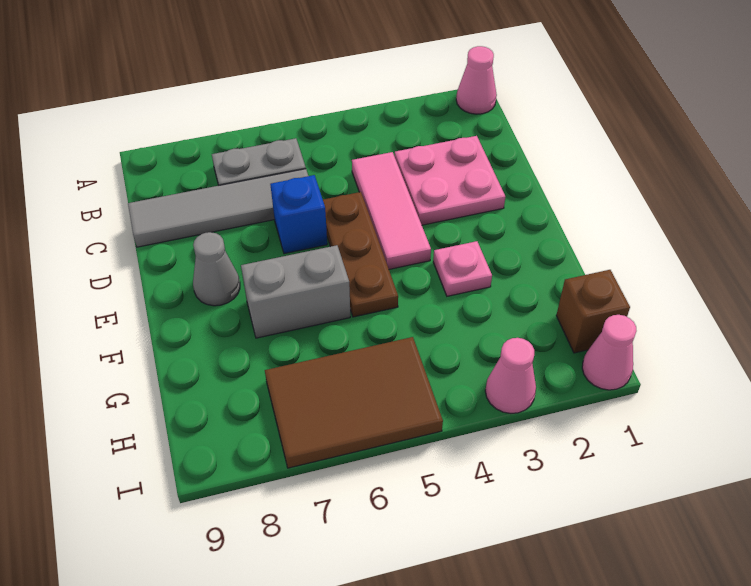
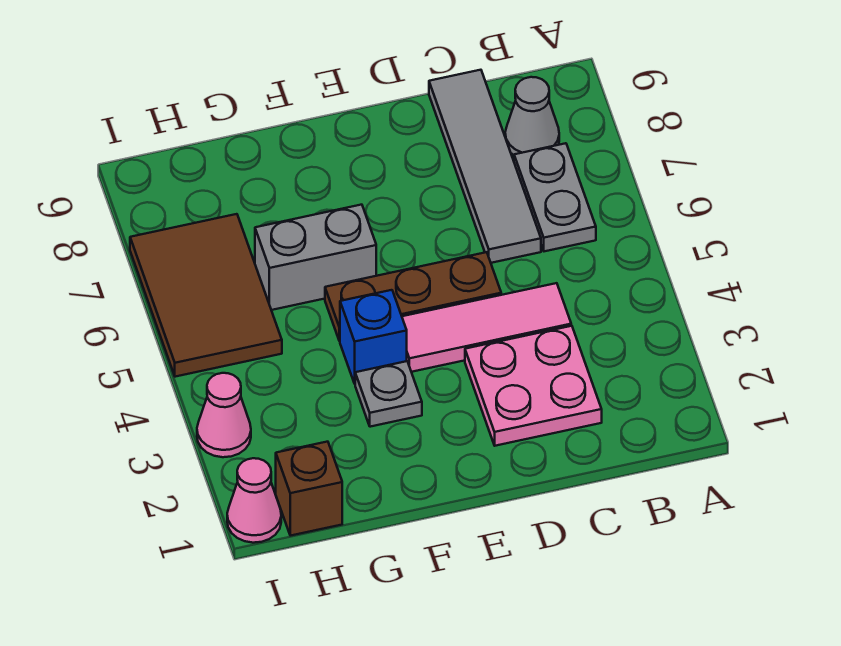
pink 1x1 cone [456,46,497,114] -> none
blue 1x1 brick [270,175,327,254] -> blue 1x1 brick moved to [340,290,407,384]
grey 1x1 cone [193,232,240,306] -> grey 1x1 cone moved to [505,77,559,155]
pink 1x1 plate [433,241,492,296] -> grey 1x1 plate [355,361,422,427]
grey 1x2 brick [241,245,350,338] -> grey 1x2 brick turned to [255,205,376,310]

